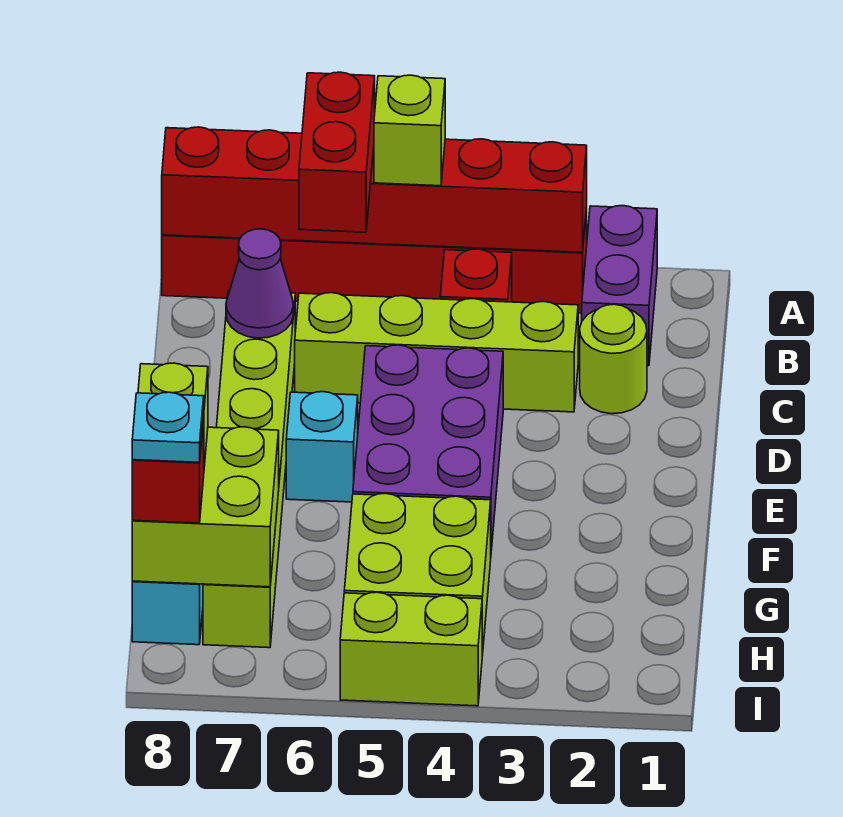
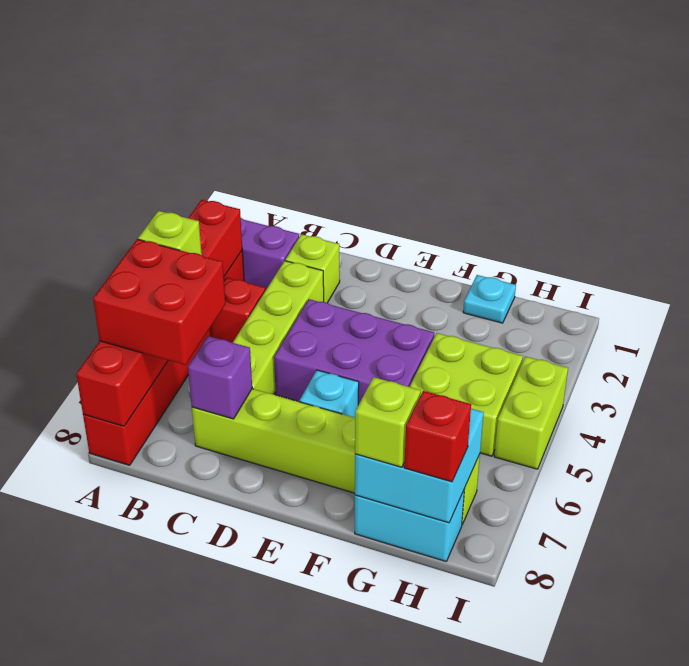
red 1x2 brick [299,72,375,232] -> red 2x2 brick [93,239,225,365]
lime 1x1 round brick [580,304,647,414] -> lime 1x1 brick [285,234,340,303]
purple 1x1 cone [226,229,293,338] -> purple 1x1 brick [188,336,252,419]
lime 2x2 brick [132,427,279,587] -> cyan 2x2 brick [355,395,484,523]
cyan 1x1 plate [132,392,204,462] -> cyan 1x1 plate moved to [463,275,516,323]

